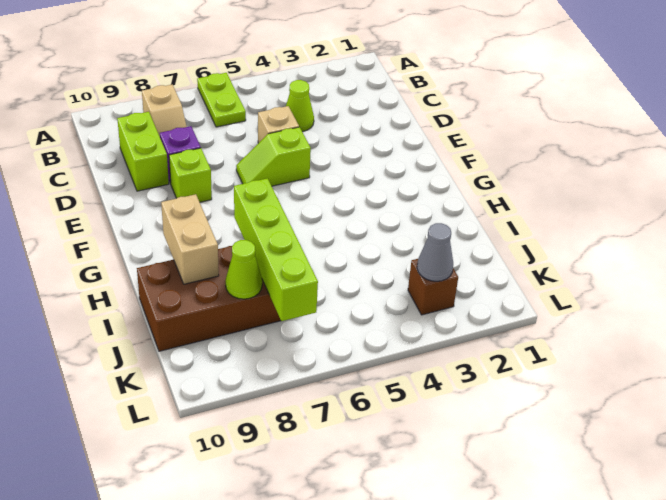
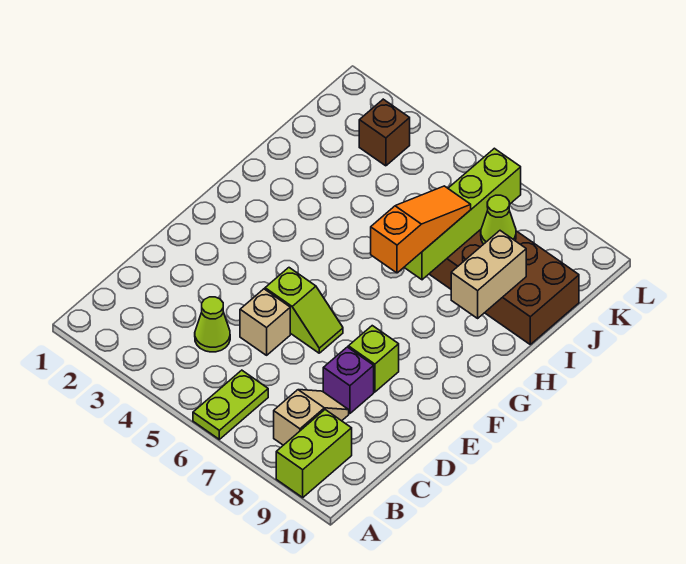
lime 1x2 brick [117,112,169,191] -> lime 1x2 brick moved to [276,410,352,497]
none -> orange 1x3 slope [371,186,471,273]
grey 1x1 cone [417,223,453,281] -> none

